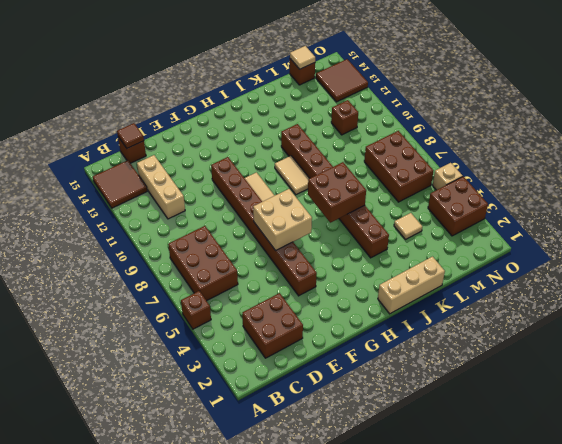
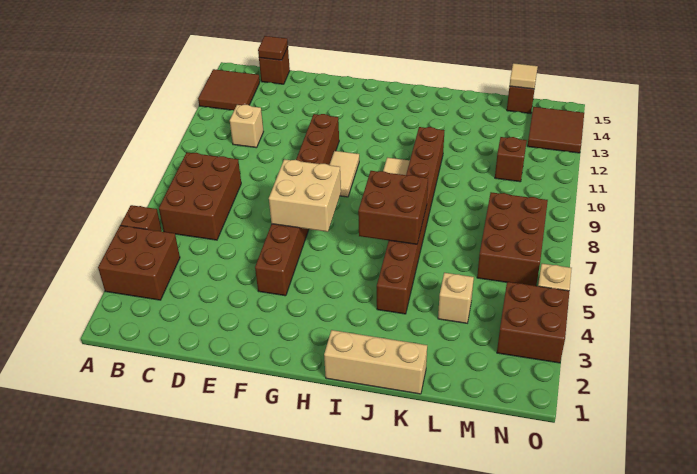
brown 2x2 brick [242,293,303,358] -> brown 2x2 brick moved to [98,225,180,300]
tan 1x3 brick [137,155,185,219] -> tan 1x1 brick [230,105,264,148]
tan 1x1 tile [394,213,422,239] -> tan 1x1 brick [438,273,474,323]

